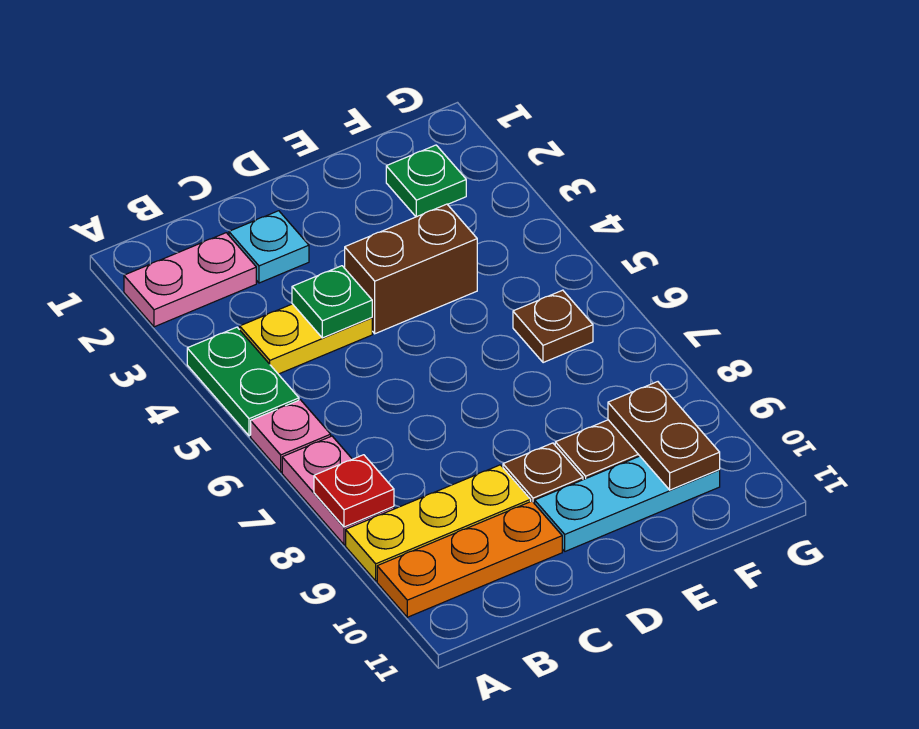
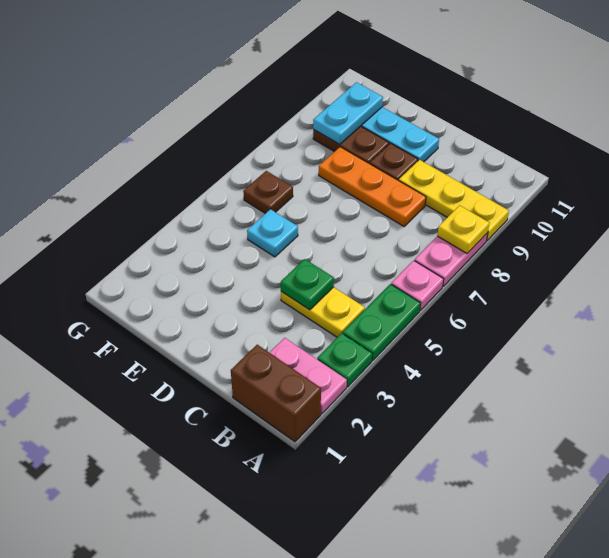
red 1x1 plate [314,455,394,527] -> yellow 1x1 plate [437,205,489,253]
orange 1x3 plate [377,501,562,617] -> orange 1x3 plate moved to [319,147,426,226]
cyan 1x1 plate [229,211,309,283] -> cyan 1x1 plate moved to [247,209,298,257]
brown 1x2 brick [345,204,477,334] -> brown 1x2 brick moved to [231,345,321,442]
green 1x1 plate [386,145,466,217] -> green 1x1 plate moved to [317,333,372,387]
brown 1x2 plate [608,382,720,490] -> cyan 1x2 plate [313,82,383,145]

